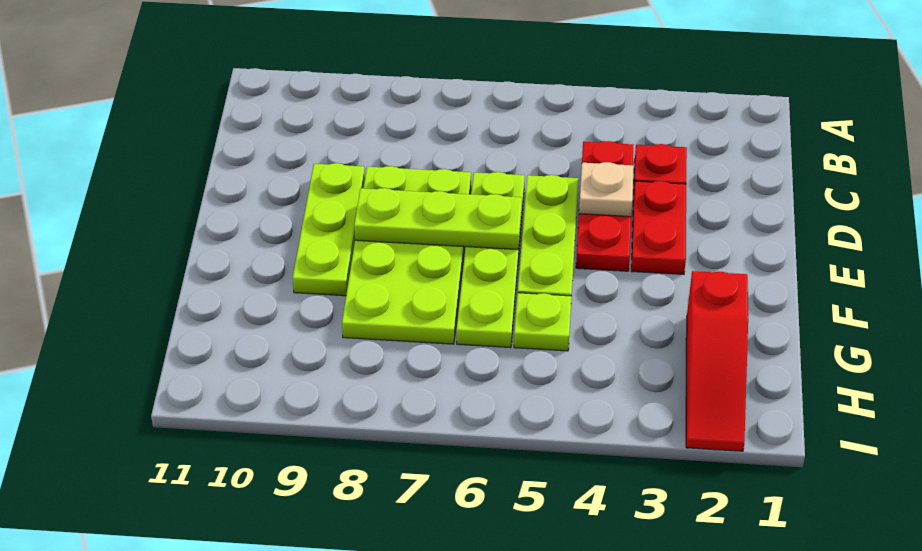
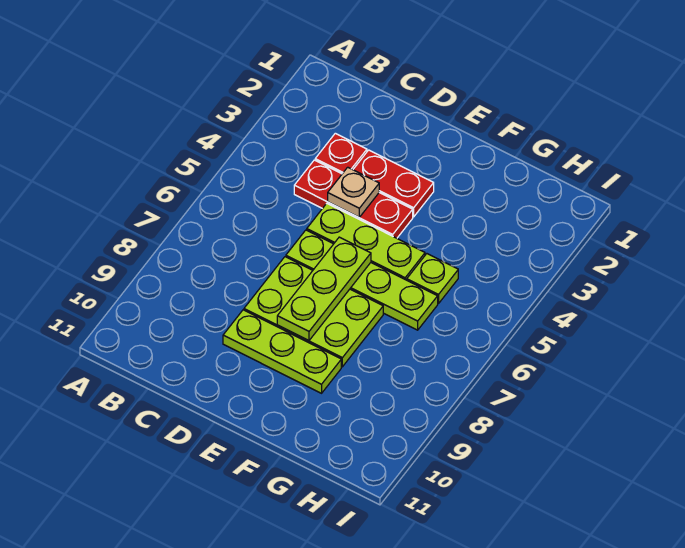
lime 2x4 plate [342,166,471,344] -> lime 2x3 plate [244,257,383,367]
red 1x3 slope [686,271,748,451] -> none

